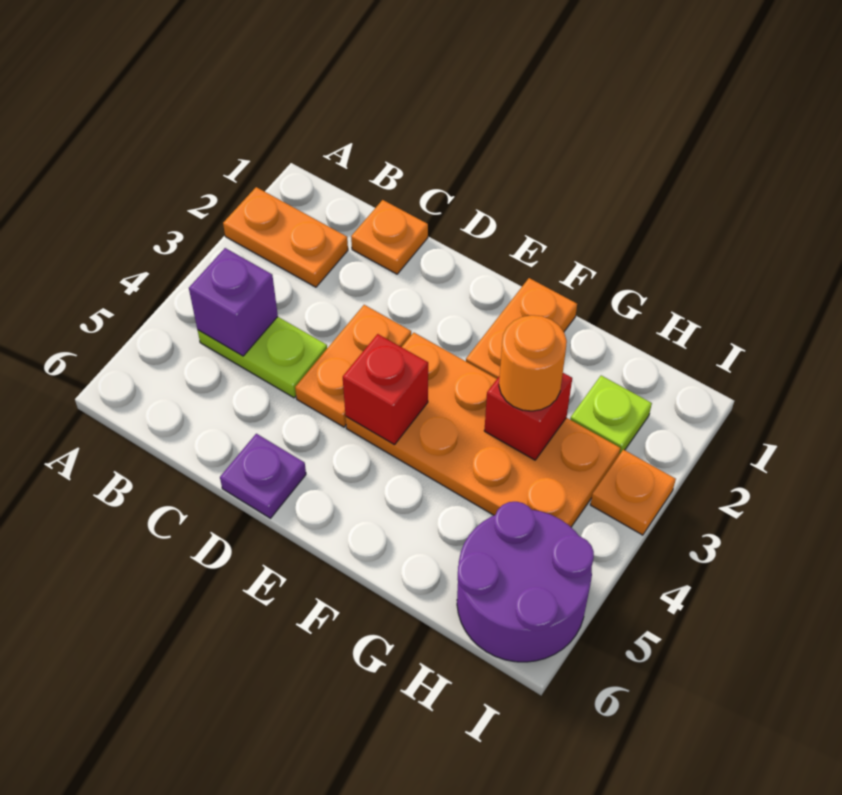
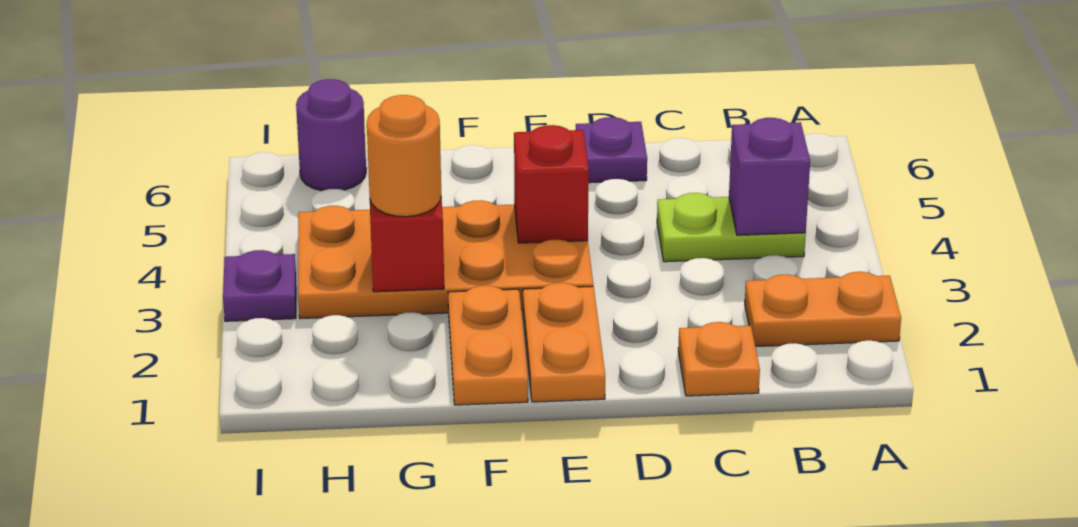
orange 1x2 plate [295,305,411,427] -> orange 1x2 plate moved to [523,283,605,402]
lime 1x1 plate [570,376,652,455] -> none
purple 2x2 round brick [457,502,594,662] -> purple 1x1 round brick [296,79,366,191]
orange 1x1 plate [590,450,676,535] -> purple 1x1 plate [223,250,296,321]

